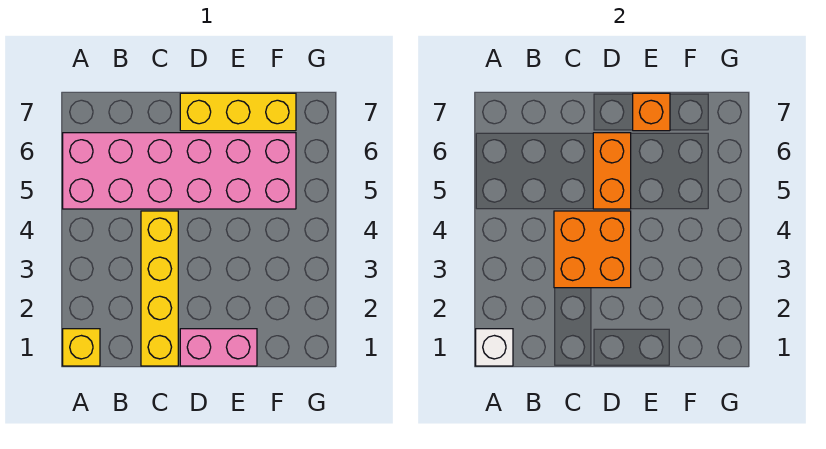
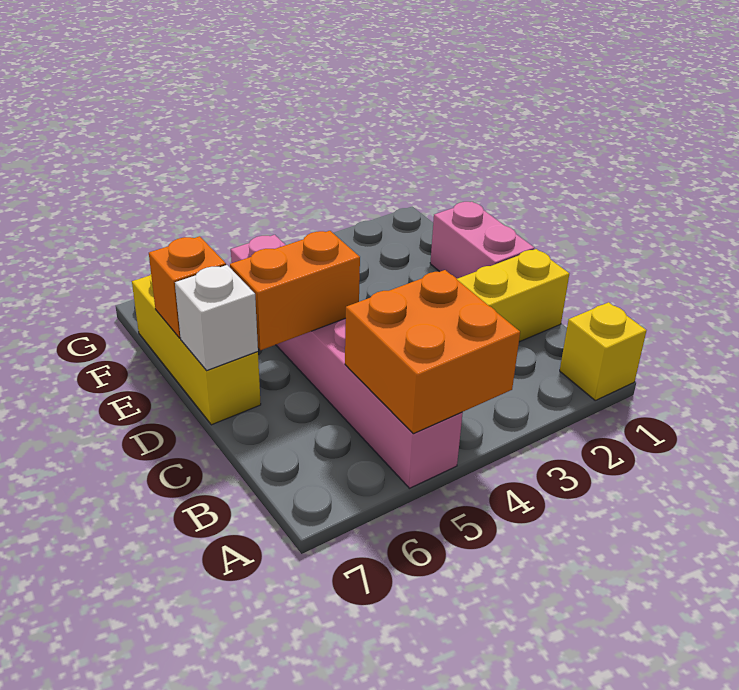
white 1x1 brick [476,329,513,366] -> white 1x1 brick moved to [175,265,258,371]
pink 2x6 brick [63,133,296,209] -> pink 1x6 brick [231,235,463,488]
orange 2x2 brick [554,211,631,288] -> orange 2x2 brick moved to [345,270,520,434]

